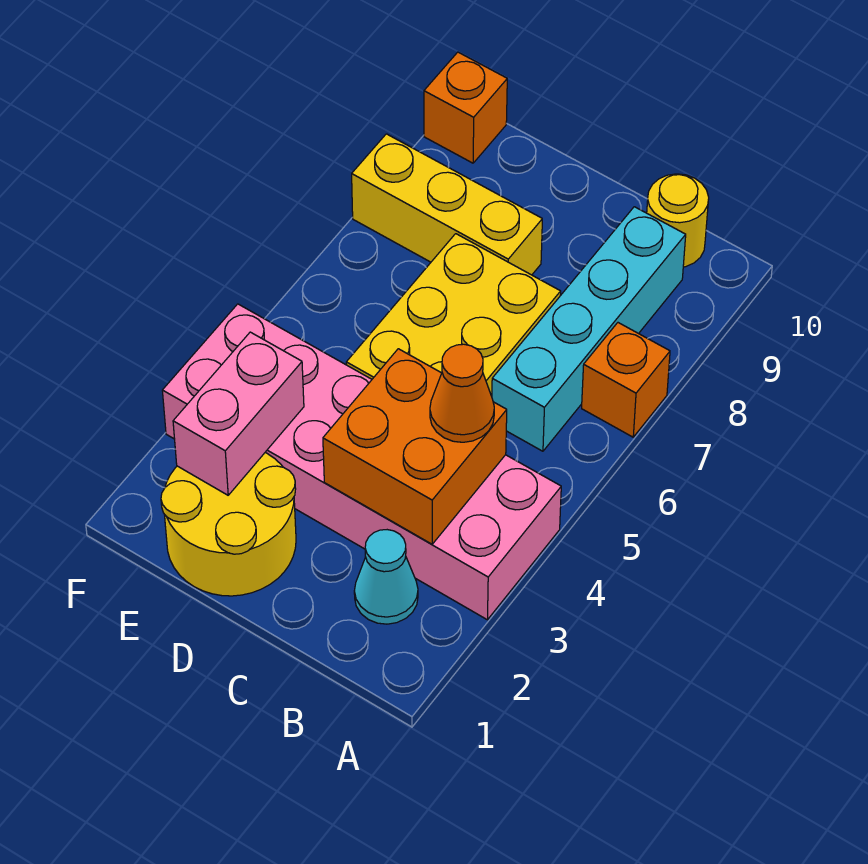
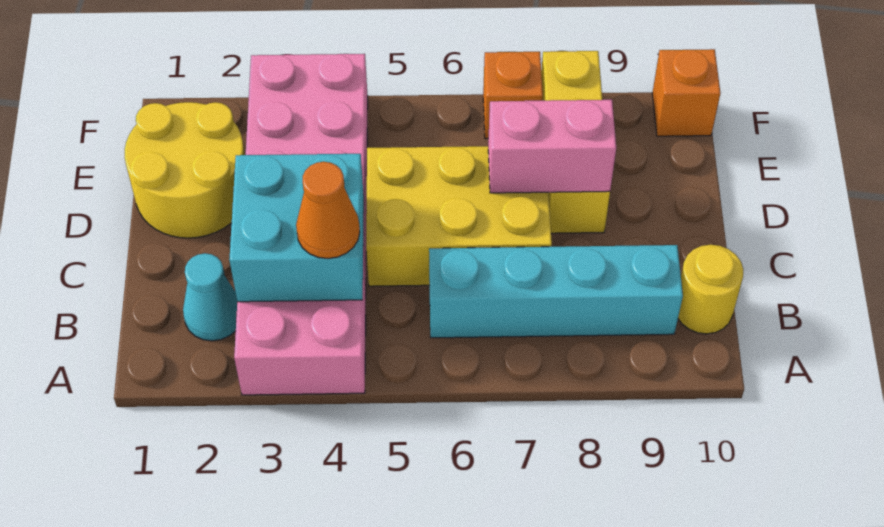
orange 1x1 brick [582,323,670,437] -> orange 1x1 brick moved to [483,52,543,139]
orange 2x2 brick [323,349,507,544] -> cyan 2x2 brick [229,154,364,302]
pink 1x2 brick [173,332,304,495] -> pink 1x2 brick moved to [488,100,616,193]

